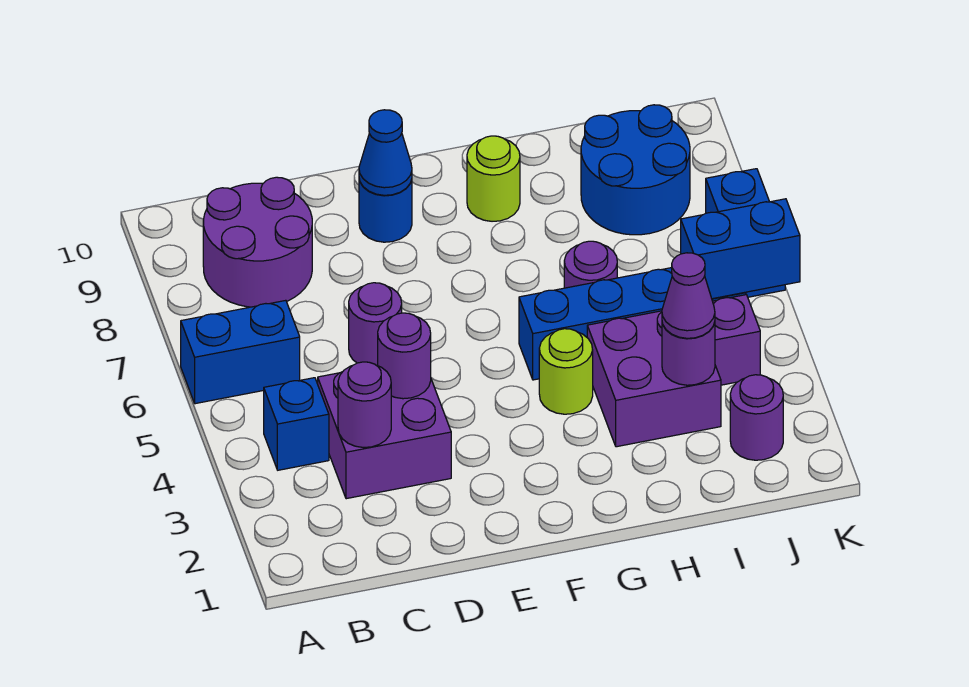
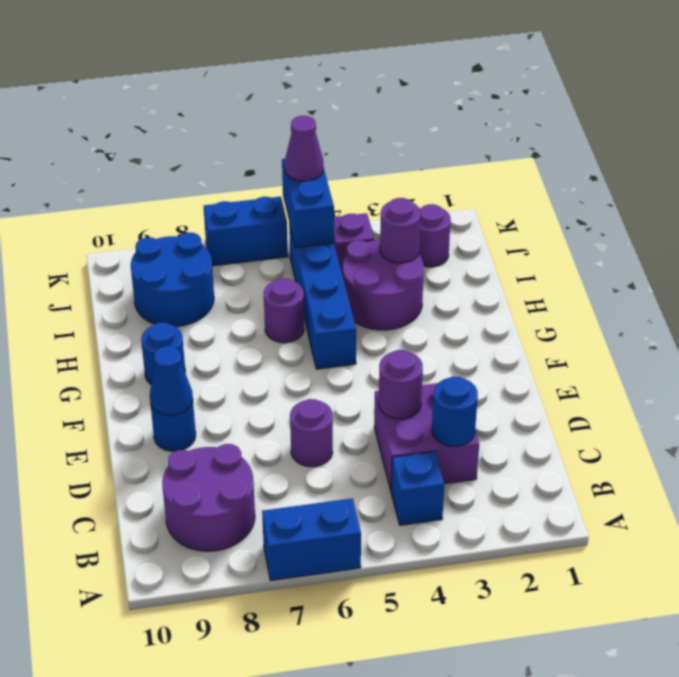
blue 1x2 brick [181,300,300,404] -> blue 1x2 brick turned to [262,498,361,581]
purple 1x1 round brick [338,362,391,447] -> blue 1x1 round brick [432,376,478,446]
lime 1x1 round brick [539,329,593,414] -> none
lime 1x1 round brick [467,136,520,221] -> blue 1x1 round brick [141,323,185,384]
purple 2x2 brick [587,311,721,447] -> purple 2x2 round brick [343,239,424,330]
purple 1x1 cone [662,253,715,338] -> purple 1x1 cone moved to [285,116,323,181]

